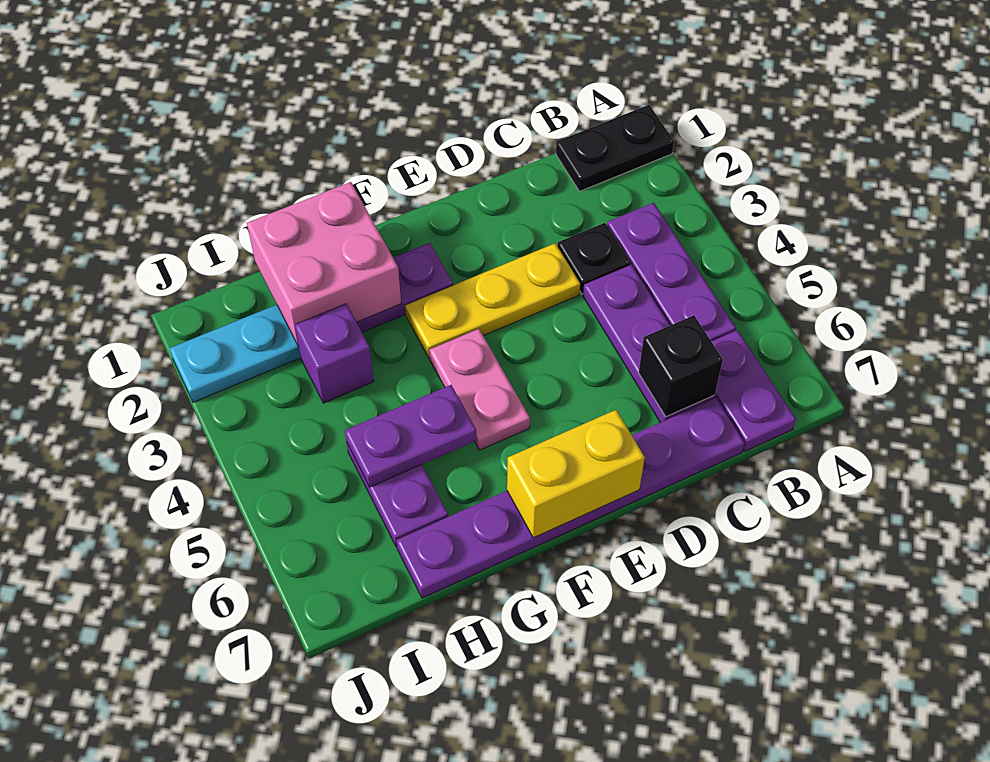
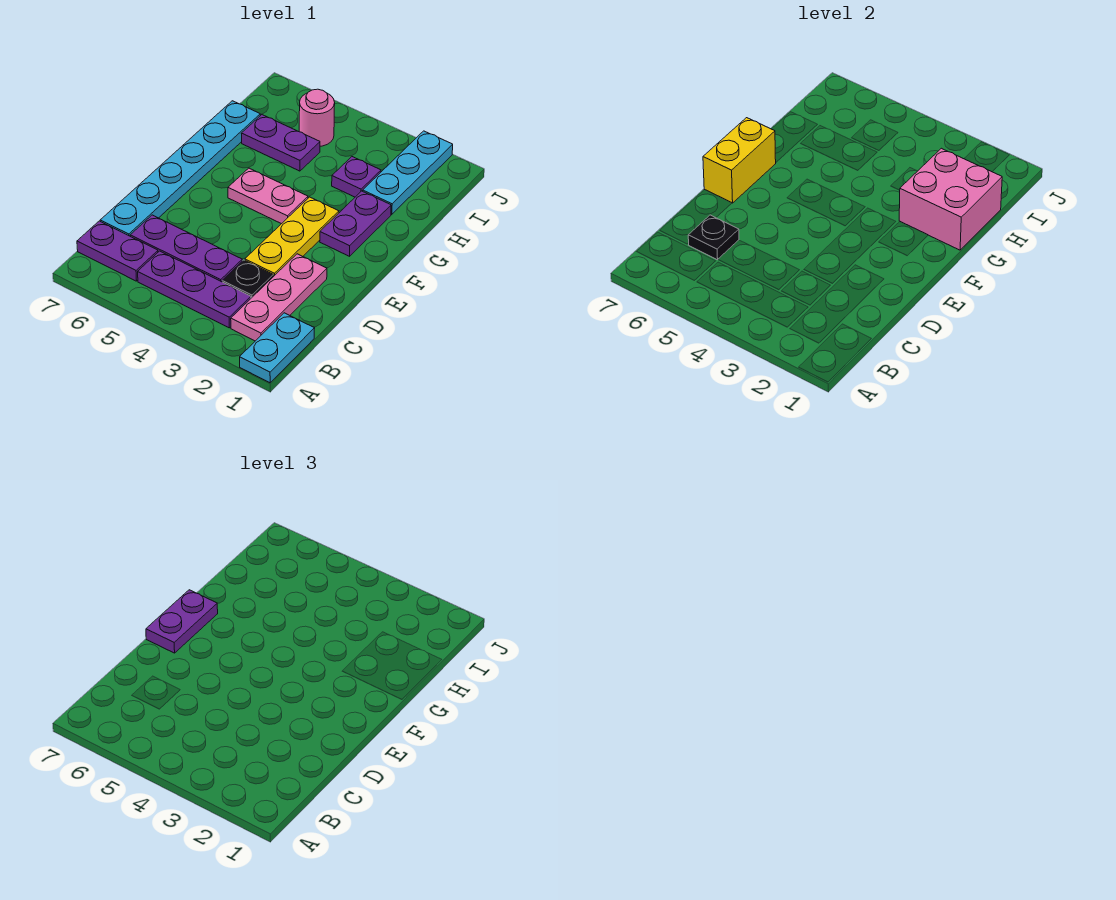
black 1x2 plate [556,105,674,191] -> cyan 1x2 plate [240,313,315,383]
none -> pink 1x3 plate [231,254,327,341]
black 1x1 brick [639,315,723,417] -> black 1x1 plate [688,215,739,260]
purple 1x6 plate [396,398,745,598] -> cyan 1x6 plate [100,101,260,236]
purple 1x2 plate [345,385,477,487] -> purple 1x2 plate moved to [146,590,218,653]
purple 1x1 brick [295,304,374,403] -> purple 1x1 plate [332,157,381,197]
none -> pink 1x1 round brick [299,89,335,146]

